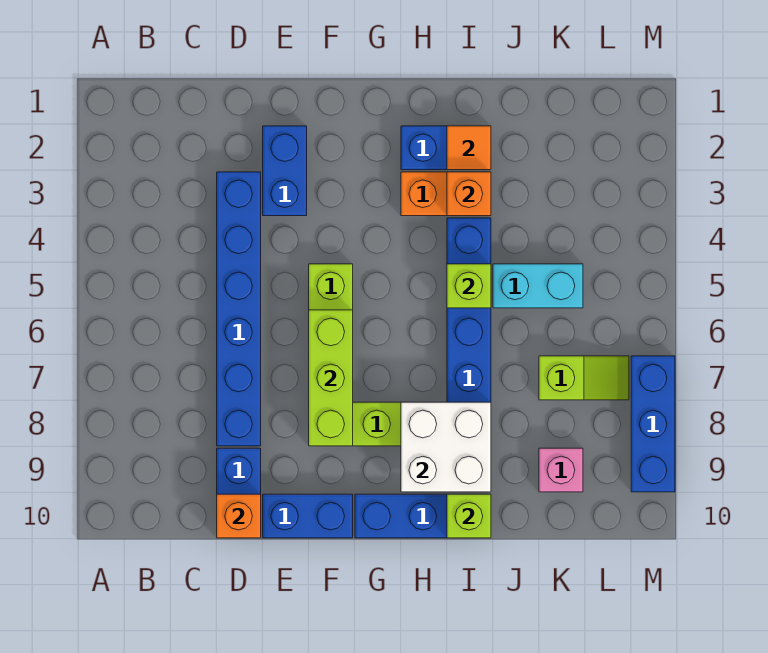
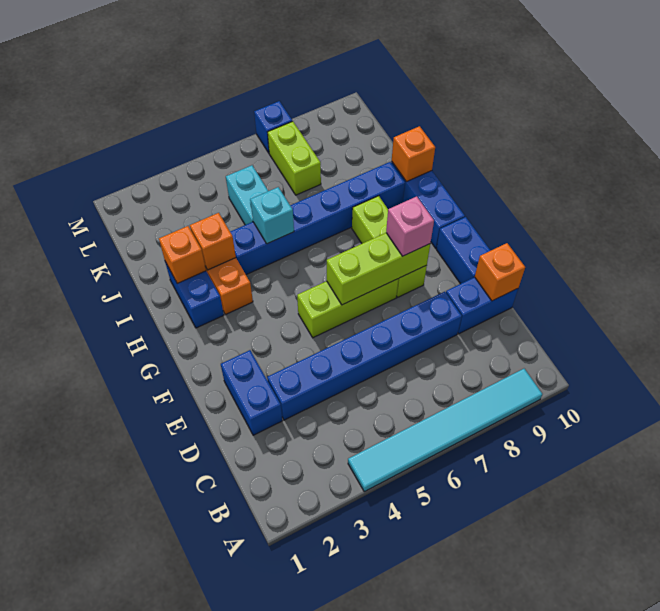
none -> cyan 1x6 tile [348,369,542,492]
blue 1x2 brick [263,126,307,216] -> blue 1x2 brick turned to [221,350,282,435]
white 2x2 brick [401,402,491,492] -> none
orange 1x1 tile [447,126,491,170] -> orange 1x1 brick [159,226,206,284]
lime 1x1 brick [447,264,491,308] -> cyan 1x1 brick [250,187,294,244]
lime 1x1 brick [447,494,491,538] -> orange 1x1 brick [392,126,435,182]
lime 1x2 slope [539,356,629,400] -> lime 1x2 brick [268,121,321,195]
pink 1x1 brick [539,448,583,492] -> pink 1x1 brick moved to [386,196,434,256]
blue 1x3 brick [631,356,675,492] -> blue 1x1 brick [254,101,292,153]

